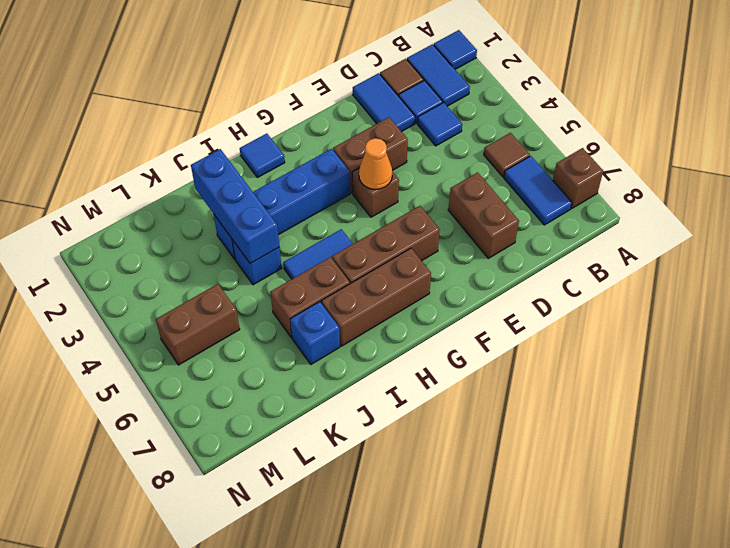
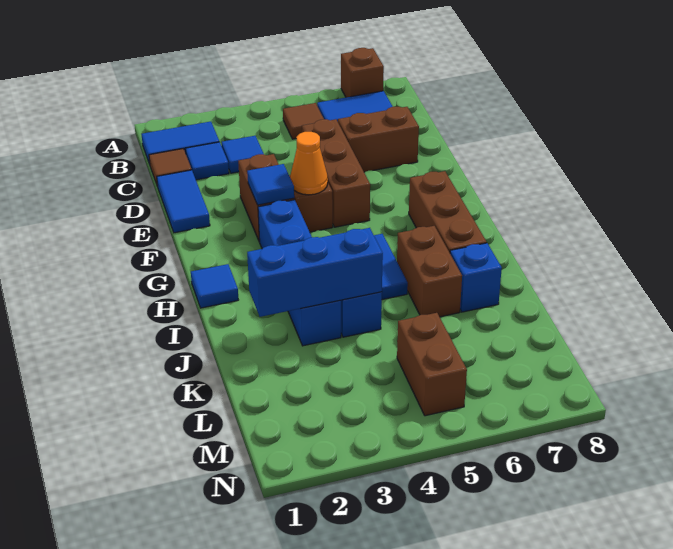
blue 1x1 tile [434,30,477,69] -> blue 1x1 tile moved to [247,164,294,205]
blue 1x2 tile [353,73,415,132] -> blue 1x2 tile turned to [157,170,210,233]
brown 1x3 brick [332,206,440,283] -> brown 1x3 brick moved to [302,119,370,227]

